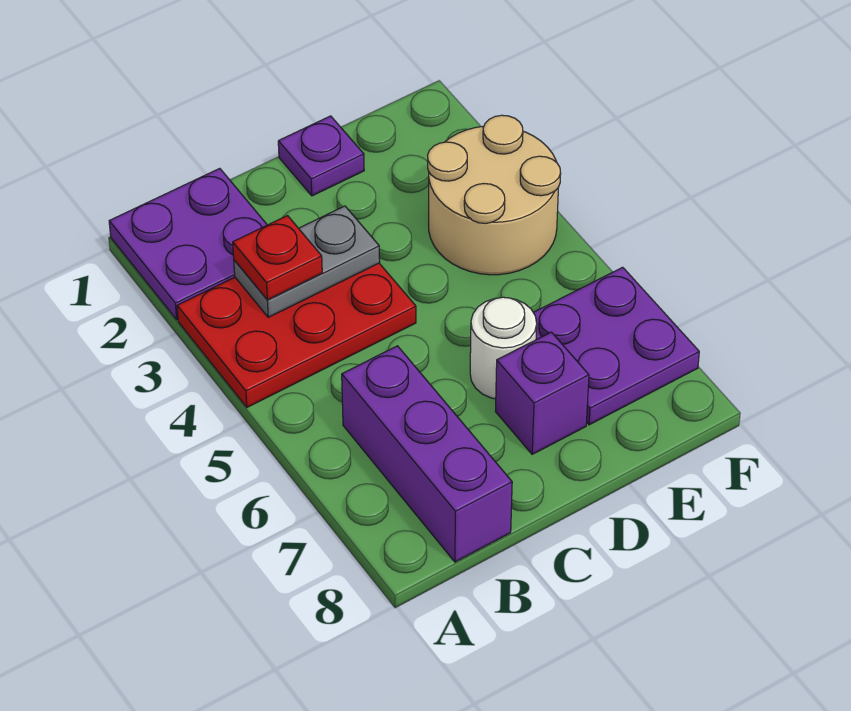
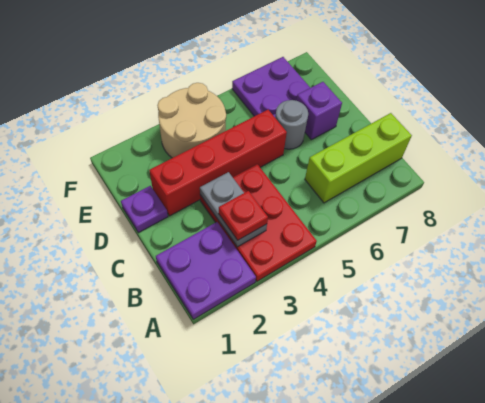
purple 1x3 brick [342,346,512,562] -> lime 1x3 brick [305,113,412,203]
none -> red 1x4 brick [149,110,287,216]
white 1x1 round brick [470,297,537,399] -> grey 1x1 round brick [275,100,308,149]

